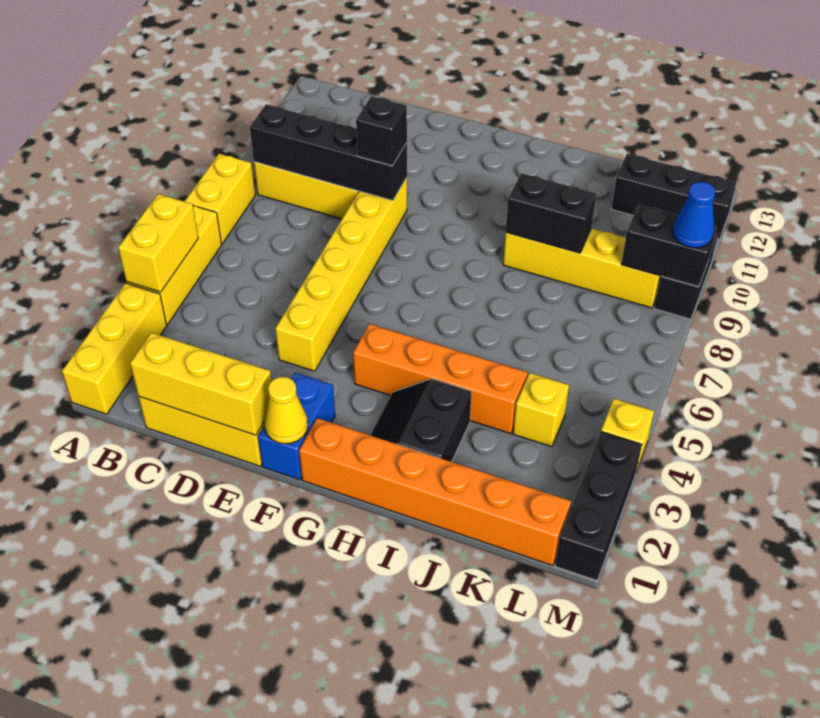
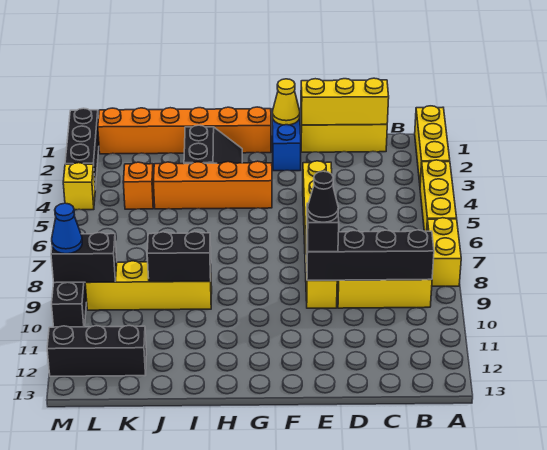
yellow 1x2 brick [118,194,198,292] -> none
none -> black 1x1 cone [308,171,338,222]
yellow 1x1 brick [513,373,569,447] -> orange 1x1 brick [123,162,154,209]

